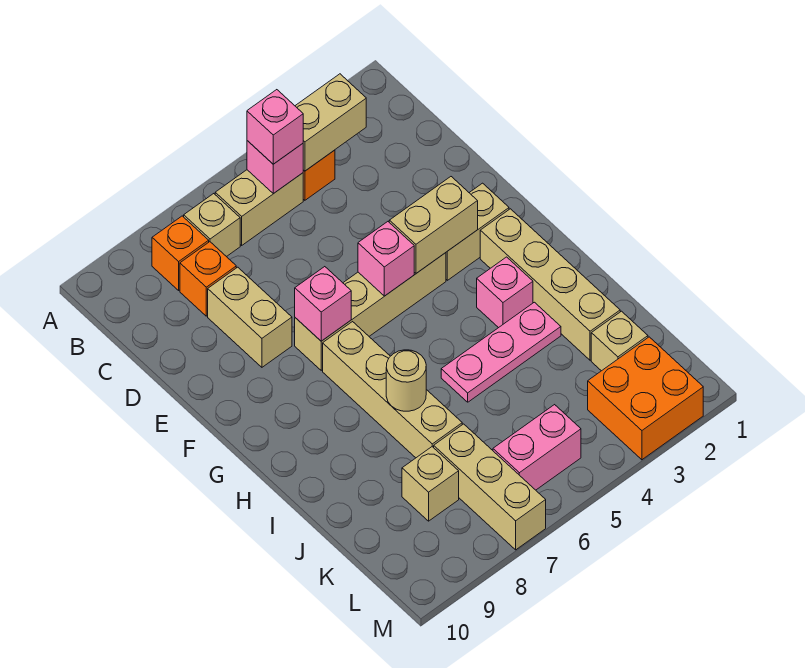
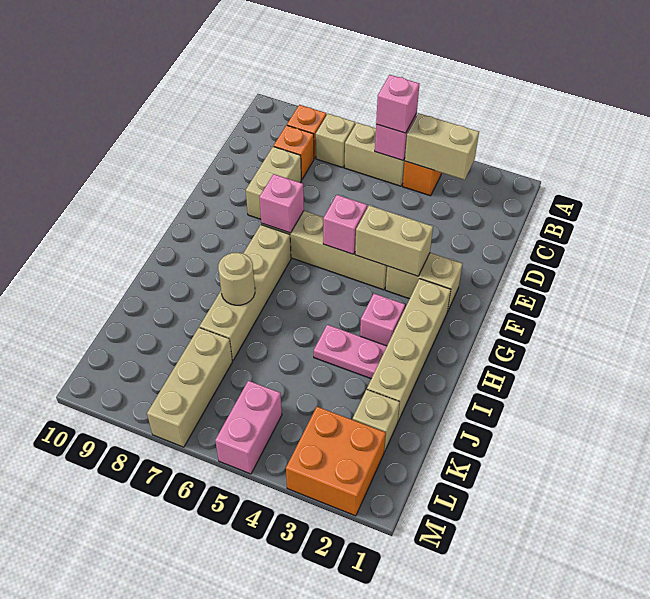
pink 1x3 plate [441,302,561,402] -> pink 1x2 plate [314,325,387,379]
tan 1x1 brick [402,447,459,521] -> none
pink 1x2 brick [493,405,581,490] -> pink 1x2 brick turned to [215,381,282,474]

